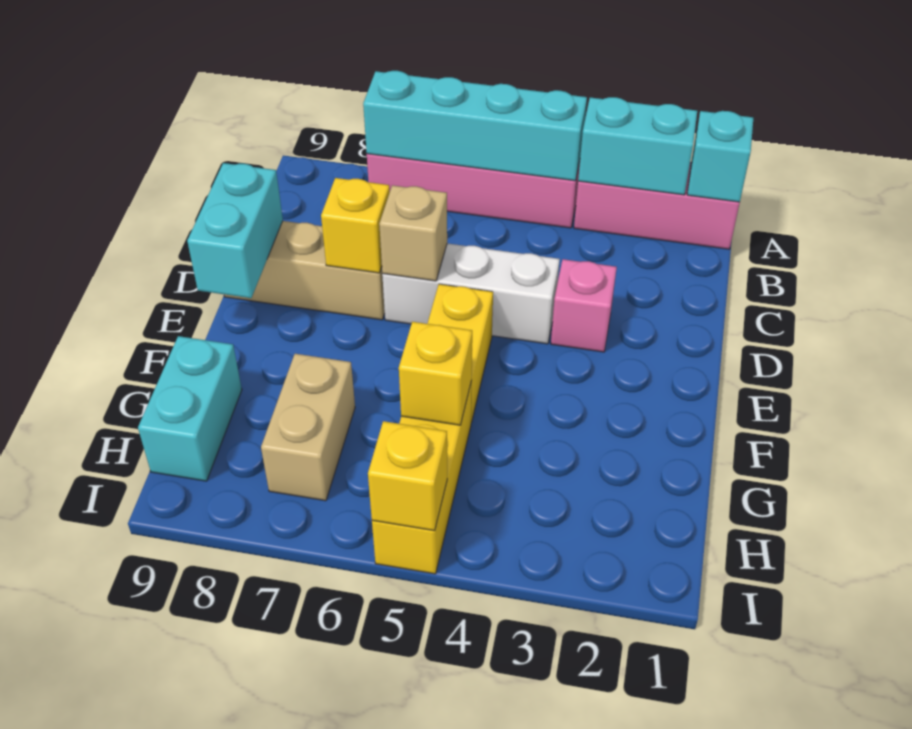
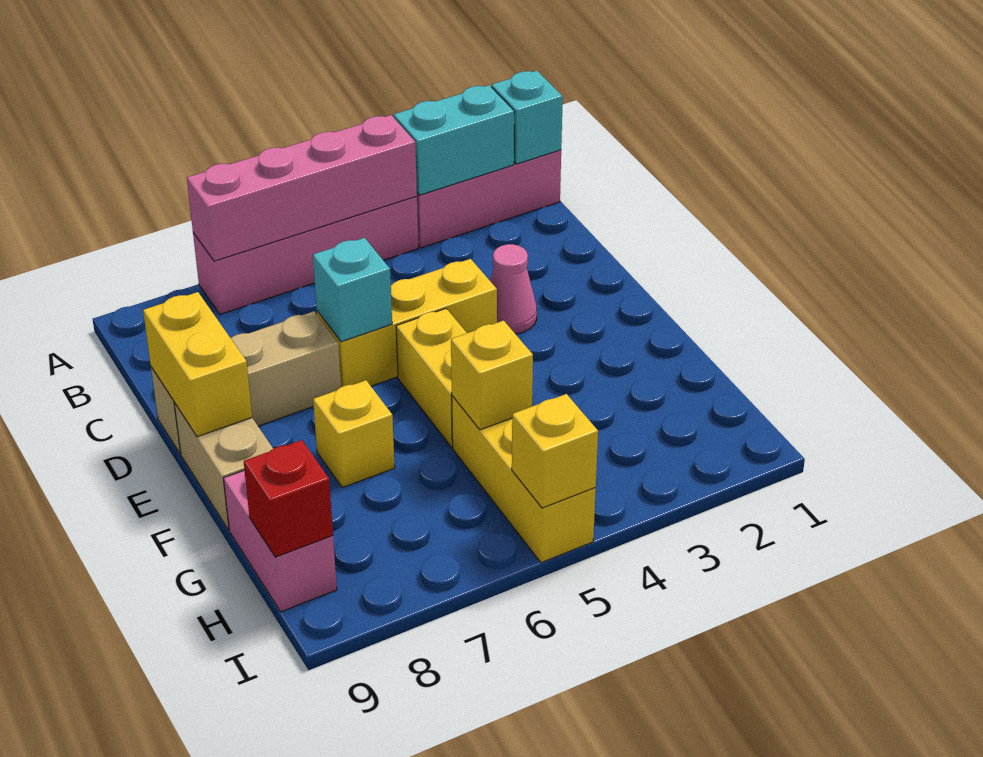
cyan 1x4 brick [363,71,587,181] -> pink 1x4 brick [187,115,417,261]
pink 1x1 brick [551,259,617,352] -> pink 1x1 cone [490,244,537,334]
white 1x3 brick [382,243,560,344] -> yellow 1x3 brick [317,259,497,387]
tan 1x1 brick [379,185,447,281] -> cyan 1x1 brick [313,238,392,342]
yellow 1x1 brick [321,178,390,273] -> yellow 1x1 brick moved to [313,380,395,488]
cyan 1x2 brick [187,163,283,298] -> yellow 1x2 brick [143,292,252,437]
tan 1x2 brick [261,354,355,501] -> tan 1x2 brick moved to [174,403,273,530]
cyan 1x2 brick [138,336,242,481] -> pink 1x2 brick [224,470,337,612]
none -> red 1x1 brick [244,440,333,557]

